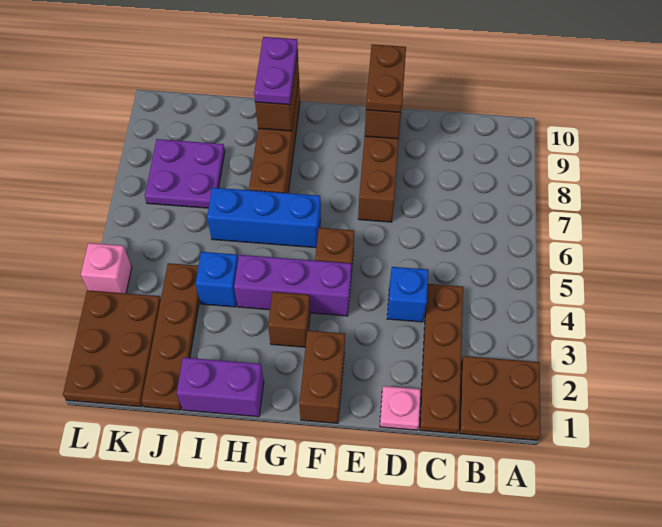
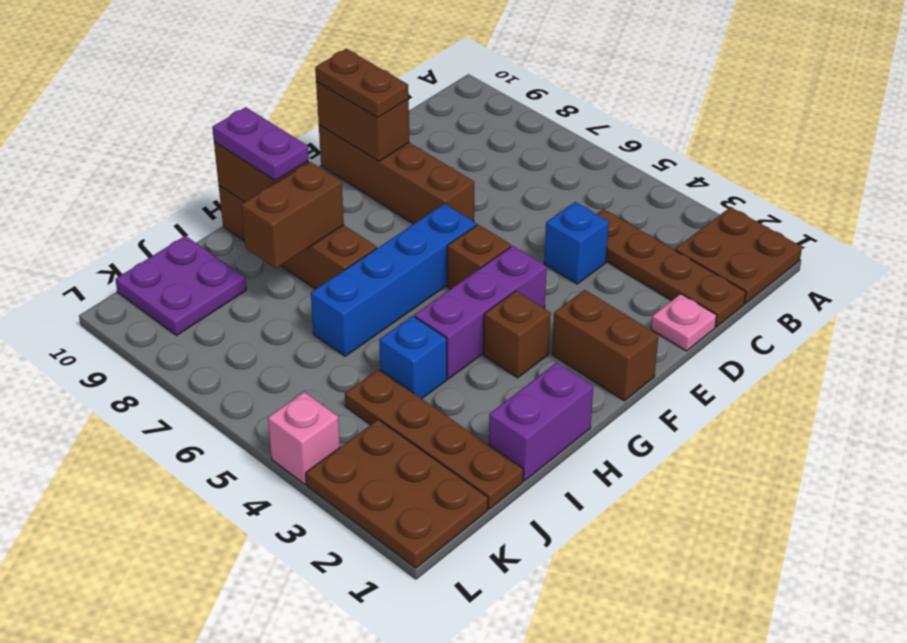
blue 1x3 brick [207,188,321,248] -> blue 1x4 brick [311,204,477,356]
none -> brown 1x2 brick [241,162,344,268]
purple 2x2 plate [145,139,225,208] -> purple 2x2 plate moved to [115,236,246,335]

